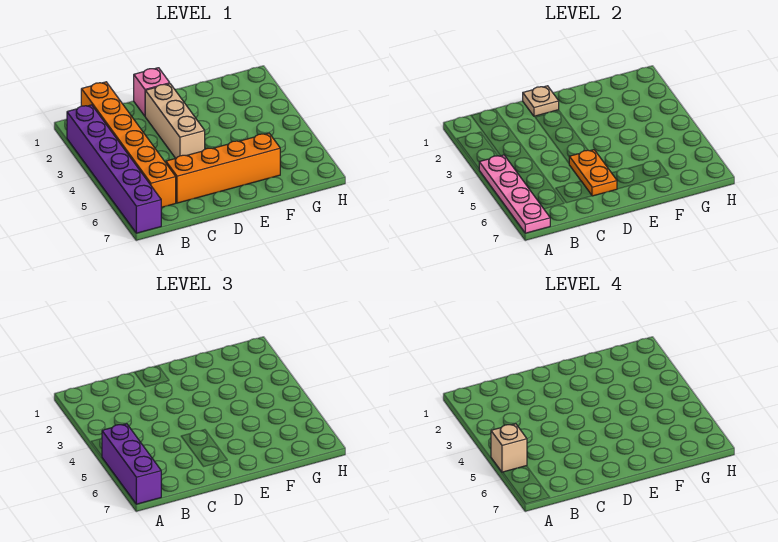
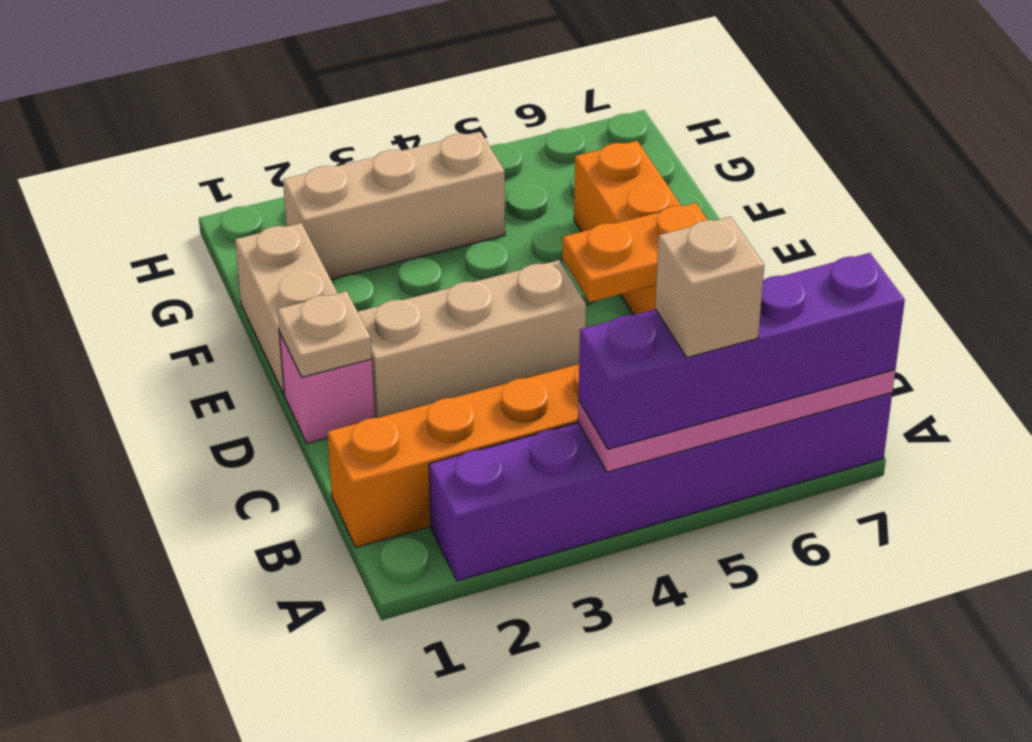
purple 1x3 brick [102,424,161,504] -> purple 1x4 brick [578,253,905,449]
none -> tan 1x2 brick [235,223,338,394]
none -> tan 1x3 brick [283,132,505,279]

